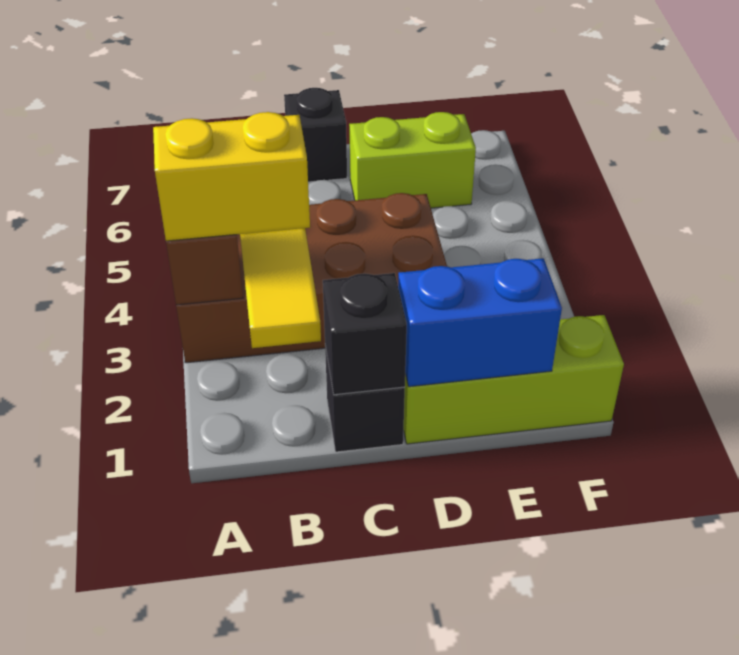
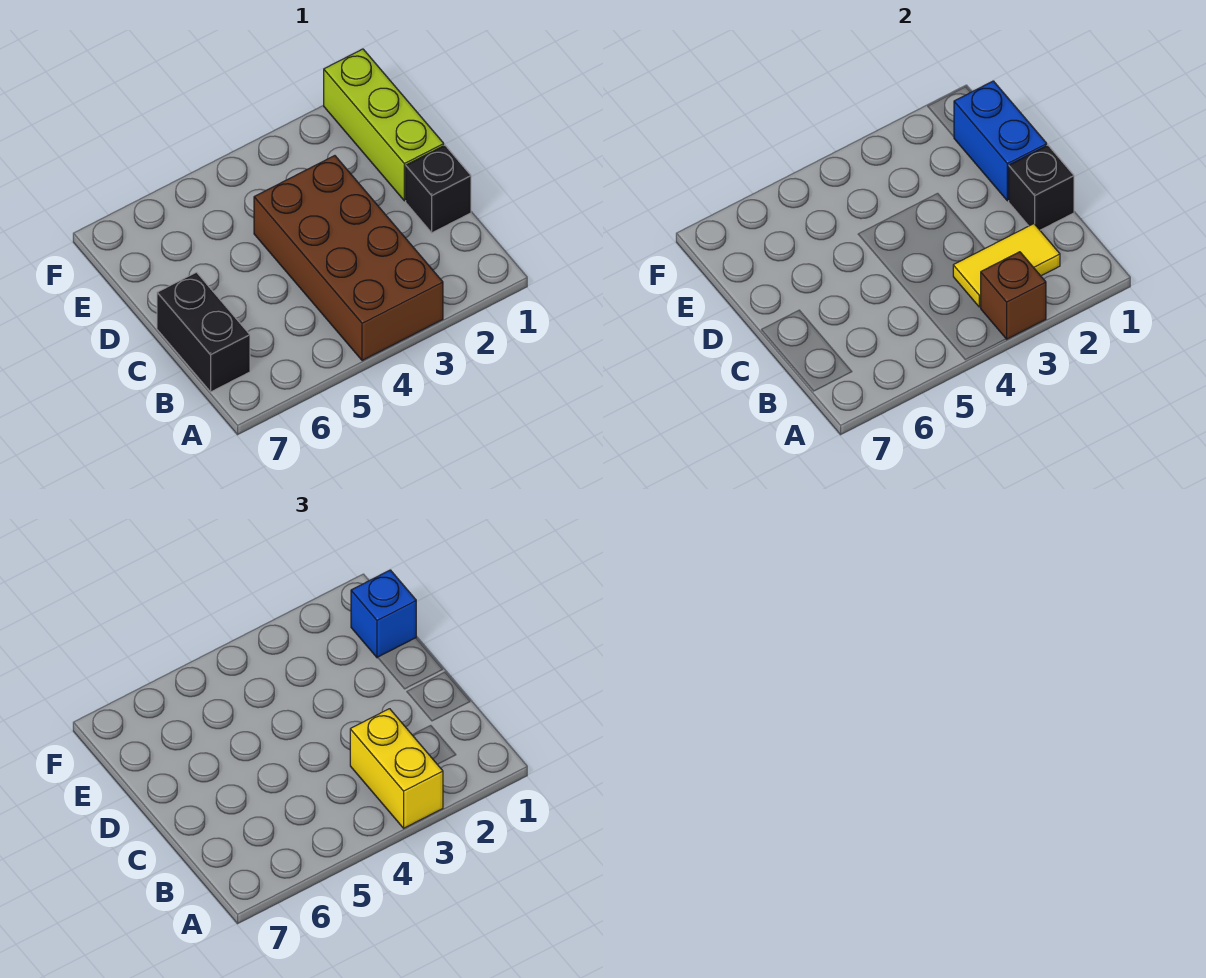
black 1x1 brick [284,88,347,182] -> black 1x2 brick [157,272,250,392]
lime 1x2 brick [349,112,476,208] -> none
none -> blue 1x1 brick [351,570,416,658]

